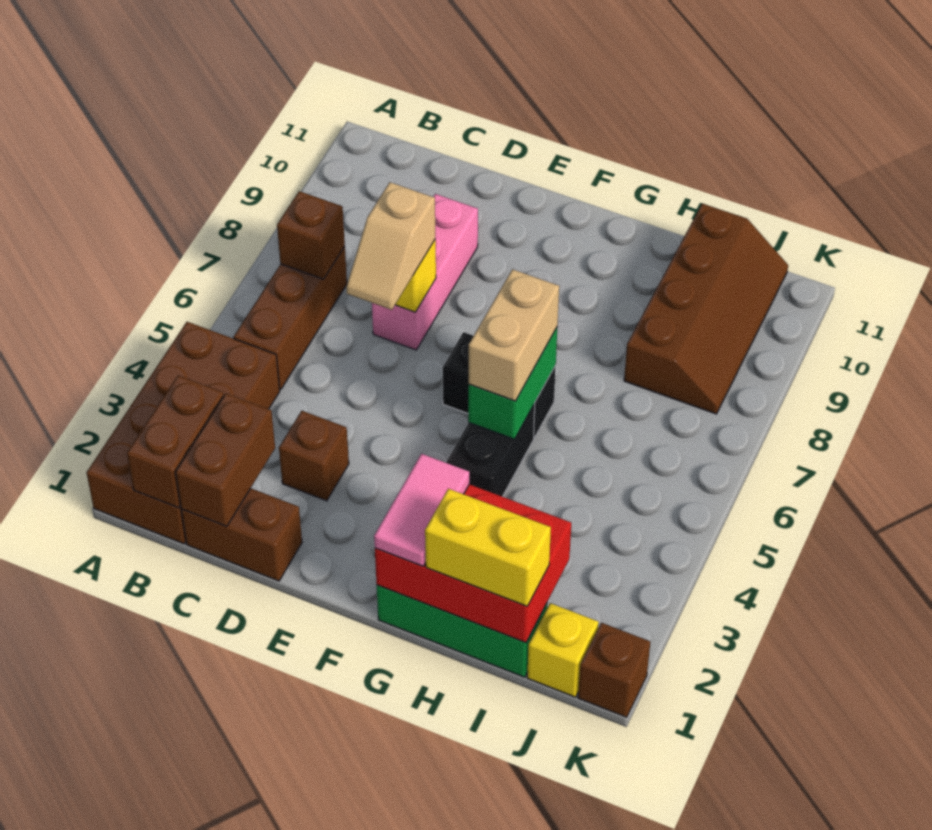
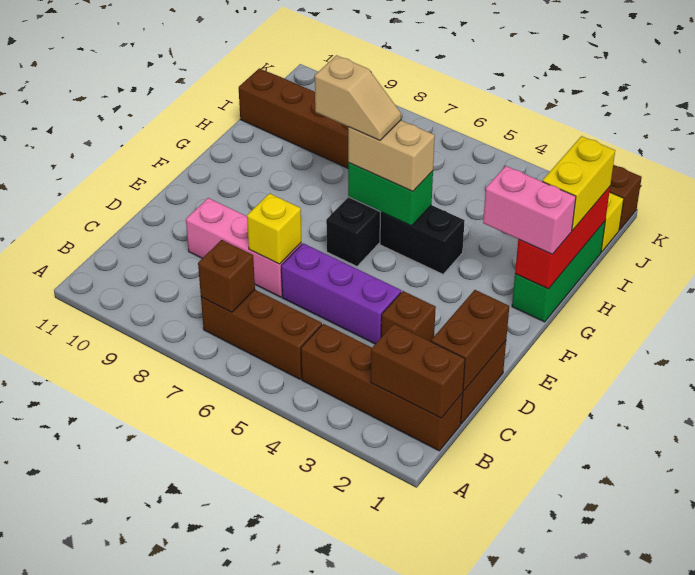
brown 2x4 brick [87,322,280,544] -> brown 1x4 brick [301,324,463,451]
brown 1x2 brick [176,394,275,527] -> brown 1x2 brick turned to [431,290,509,391]
none -> purple 1x3 brick [281,243,401,344]
tan 1x2 slope [346,182,435,310] -> tan 1x2 slope moved to [315,55,401,141]
red 2x3 brick [375,484,571,643] -> red 1x3 brick [515,187,610,289]
pink 1x2 tile [374,454,469,566] -> pink 1x2 brick [483,166,576,254]

